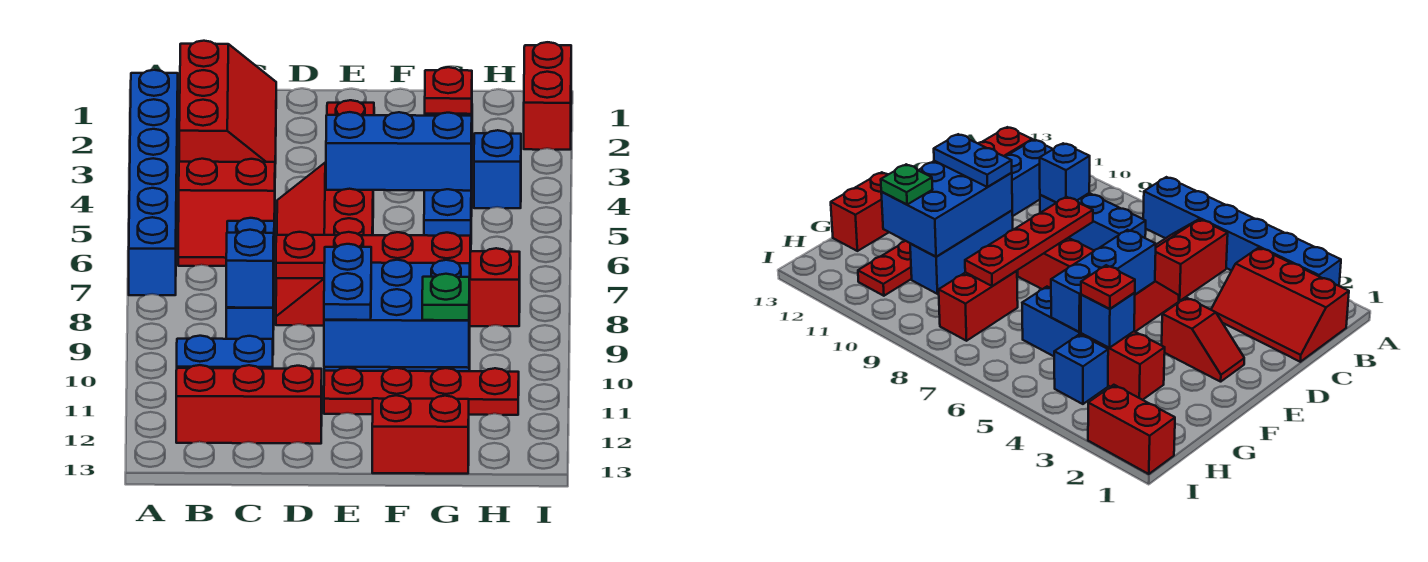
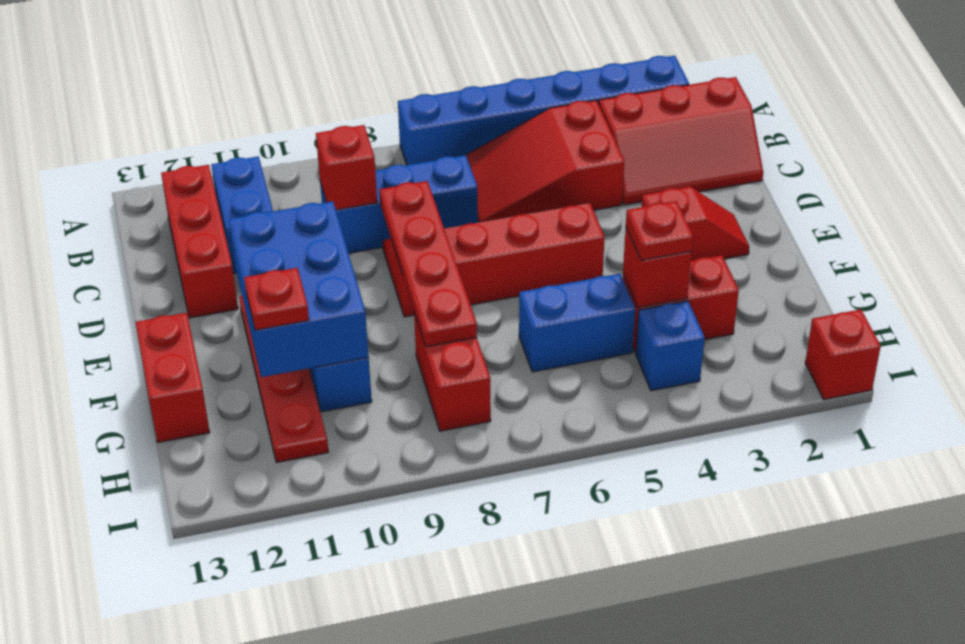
red 2x2 slope [178,159,275,266] -> red 2x3 slope [466,100,624,223]
blue 1x1 brick [226,230,274,308] -> red 1x1 brick [316,125,377,210]
blue 1x3 brick [326,112,472,191] -> none
blue 1x2 plate [324,244,371,320] -> none
blue 1x1 brick [1081,293,1135,348] -> red 1x1 brick [623,228,692,308]
green 1x1 plate [422,274,469,320] -> red 1x1 plate [244,268,309,330]
red 1x2 brick [524,42,571,150] -> red 1x1 brick [805,309,881,400]

